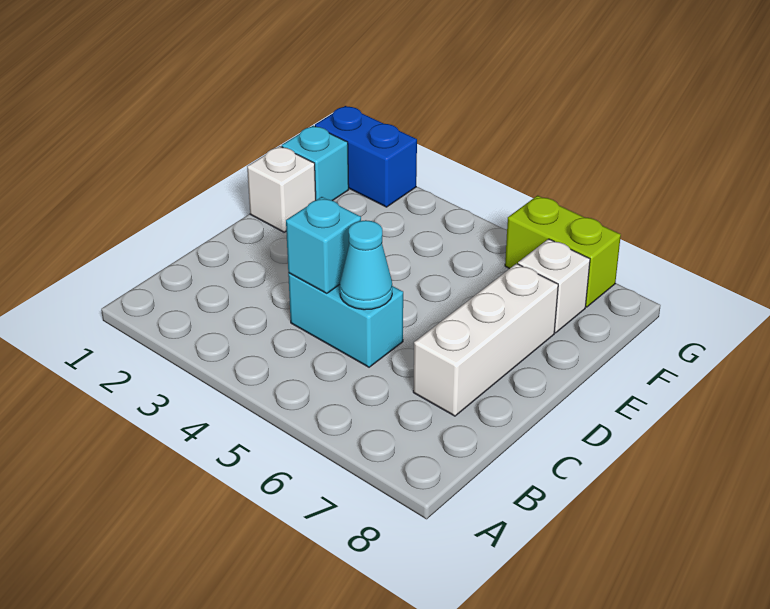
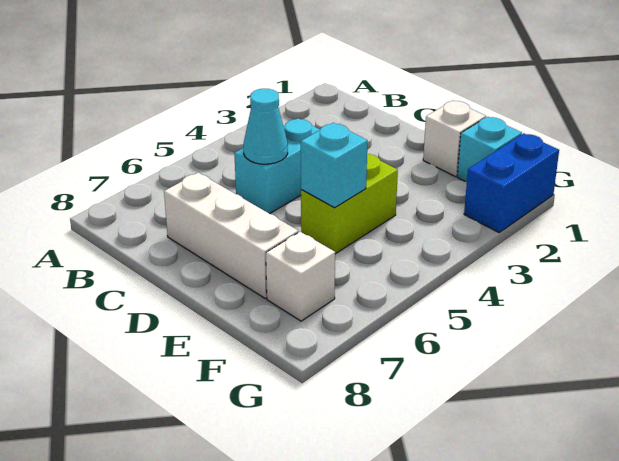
cyan 1x1 brick [286,197,361,293] -> cyan 1x1 brick moved to [301,123,368,208]
lime 1x2 brick [505,196,621,307] -> lime 1x2 brick moved to [301,154,398,254]

